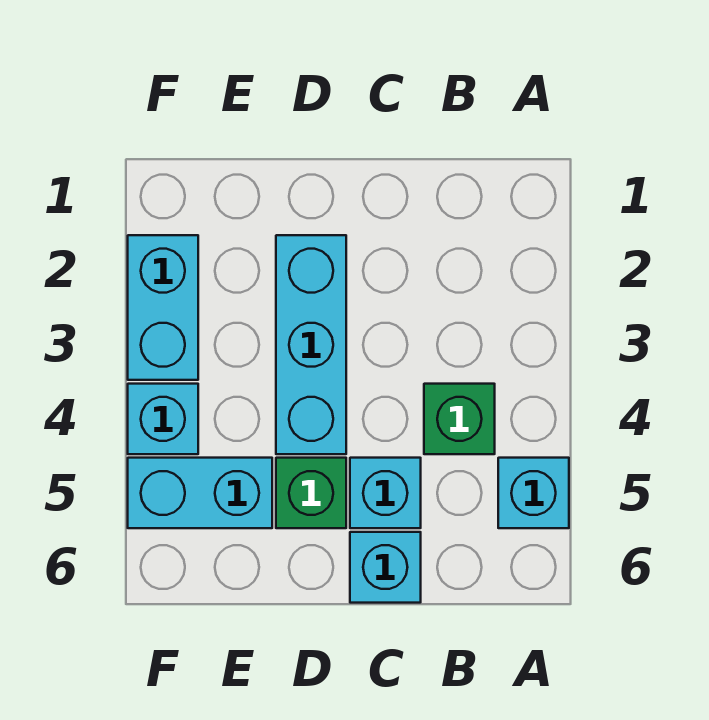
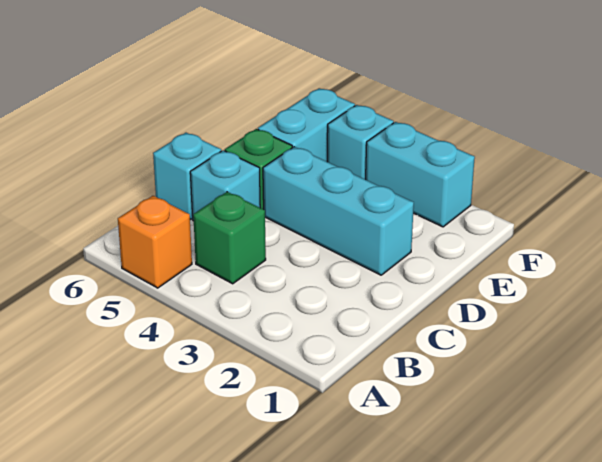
cyan 1x1 brick [498,458,569,528] -> orange 1x1 brick [118,196,192,288]

